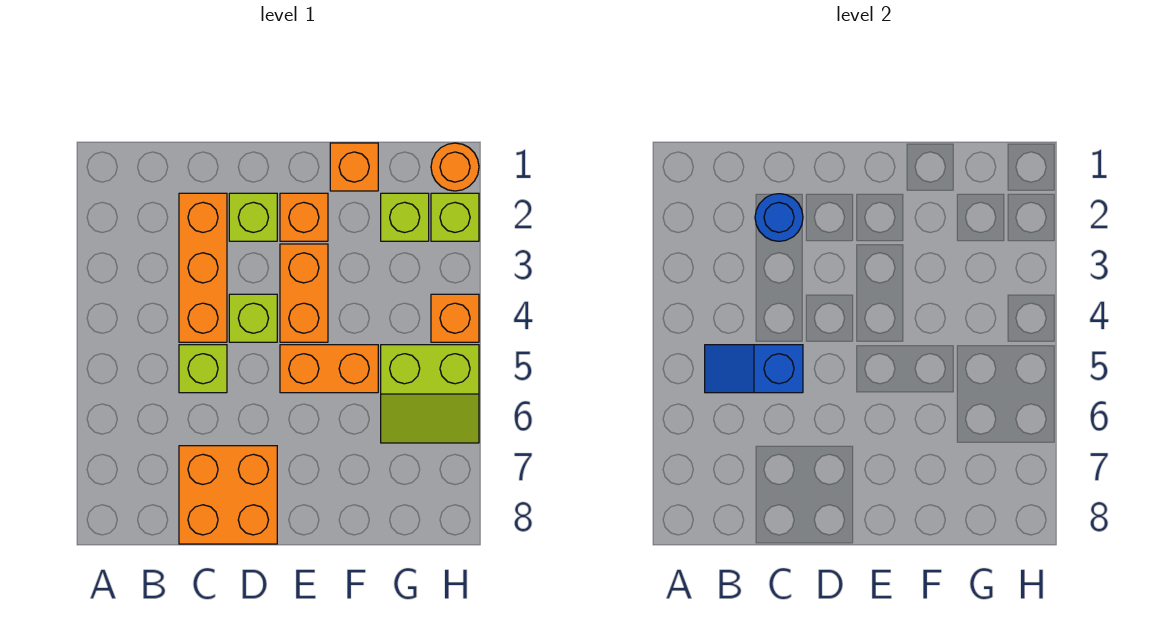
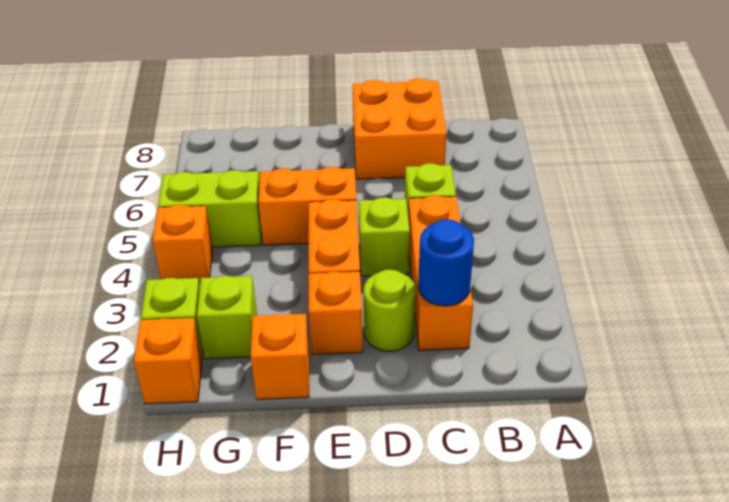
blue 1x2 slope [705,345,803,393] -> none
lime 1x1 brick [229,193,277,241] -> lime 1x1 round brick [364,270,416,351]
orange 1x1 round brick [431,143,479,191] -> orange 1x1 brick [134,318,202,404]

